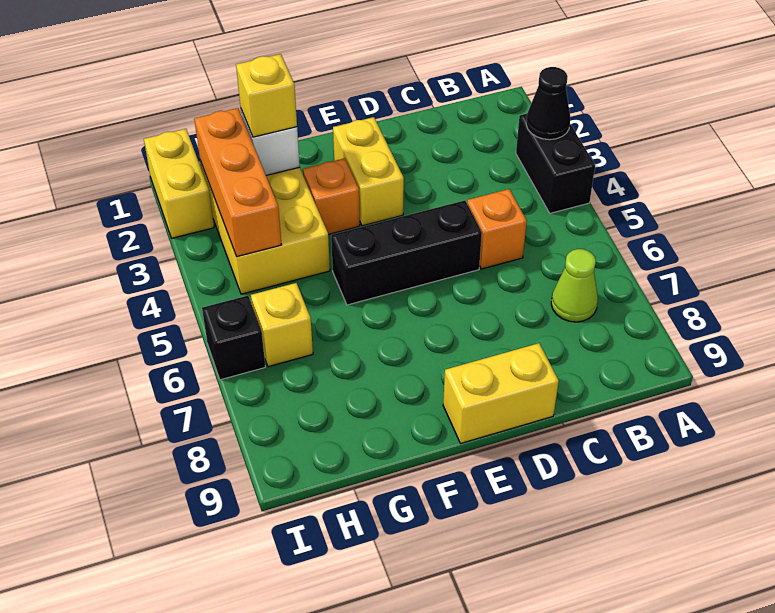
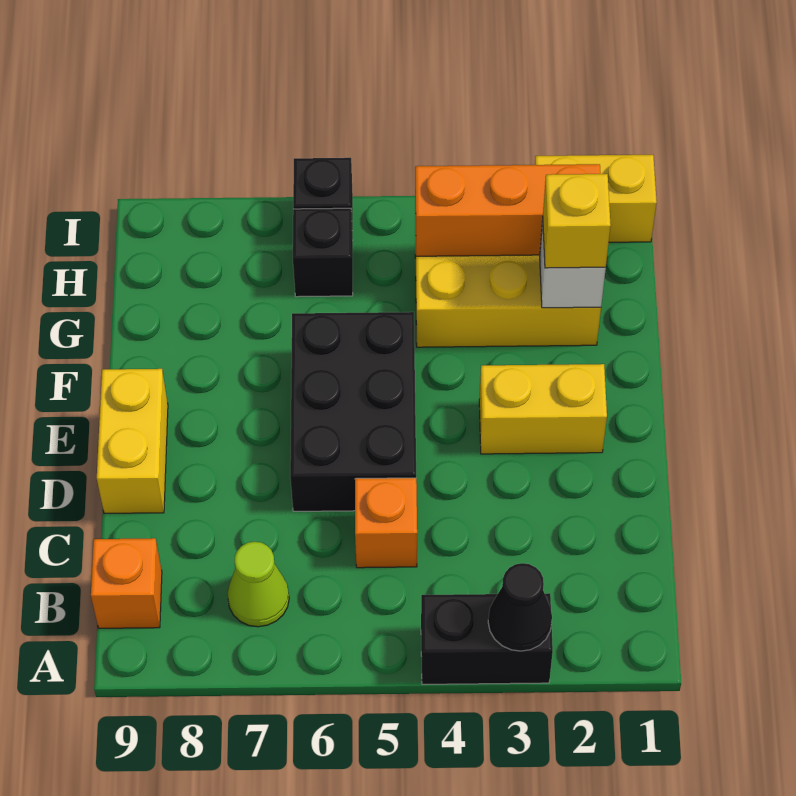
black 1x3 brick [331,201,482,305] -> black 2x3 brick [290,312,416,511]
orange 1x1 brick [303,158,360,235] -> orange 1x1 brick moved to [91,538,162,628]
yellow 1x1 brick [251,283,313,367] -> black 1x1 brick [293,208,353,297]

